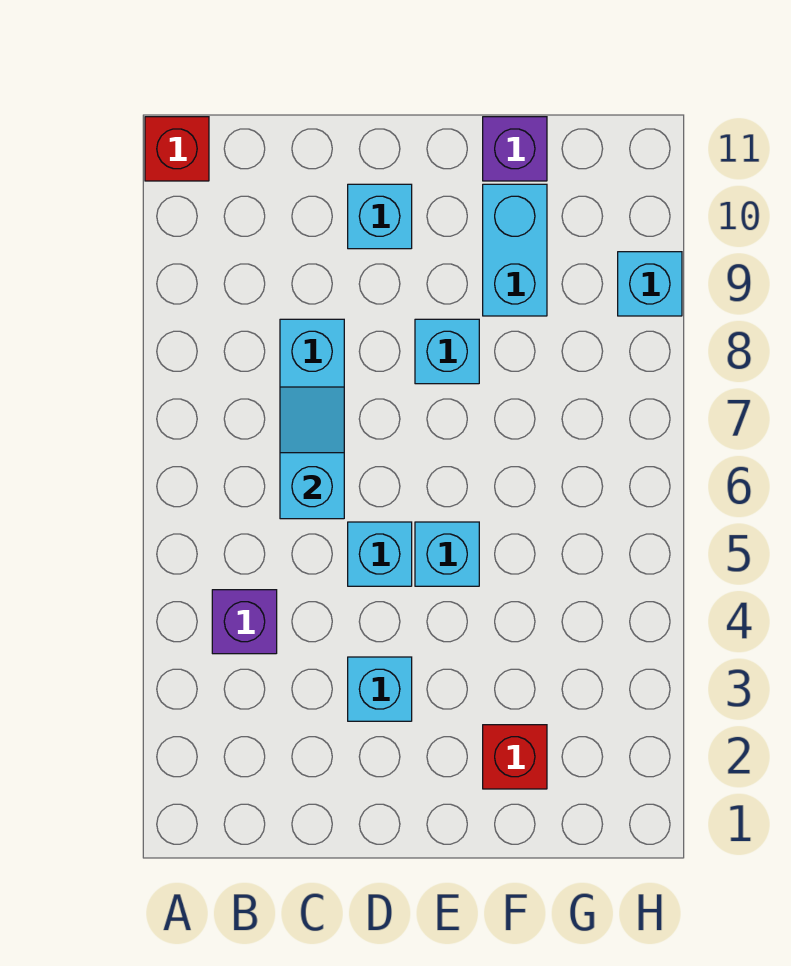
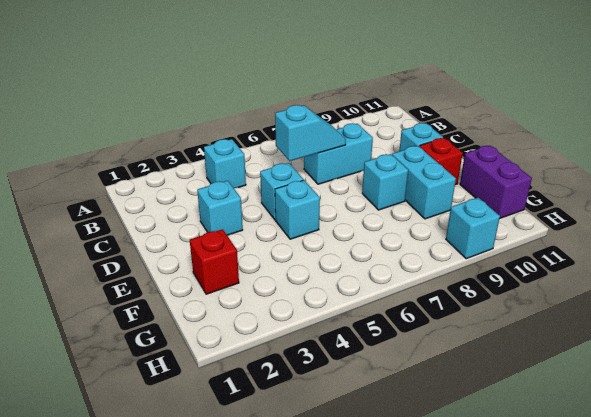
red 1x1 brick [145,117,209,181] -> red 1x1 brick moved to [419,138,463,185]
purple 1x1 brick [212,590,277,654] -> cyan 1x1 brick [204,139,246,188]
cyan 1x2 brick [483,184,547,316] -> cyan 1x2 brick turned to [392,146,456,219]
purple 1x1 brick [483,117,547,181] -> purple 1x2 brick [460,146,532,218]

